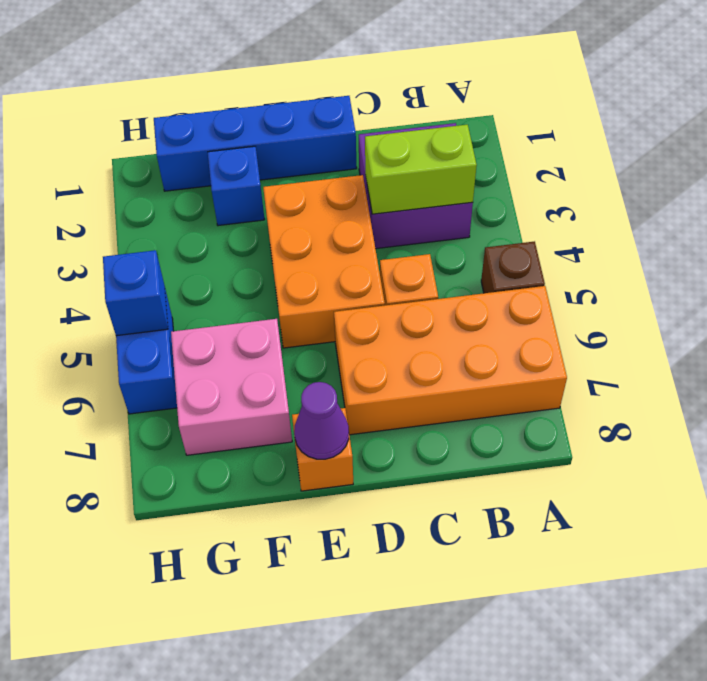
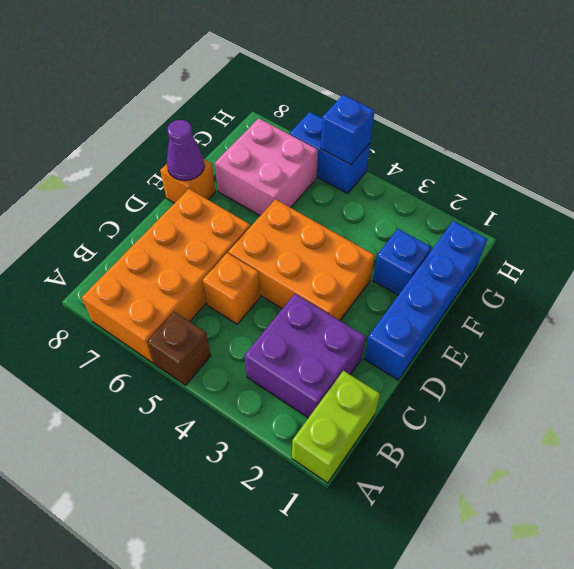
lime 1x2 brick [365,125,477,214] -> lime 1x2 brick moved to [292,371,380,483]

